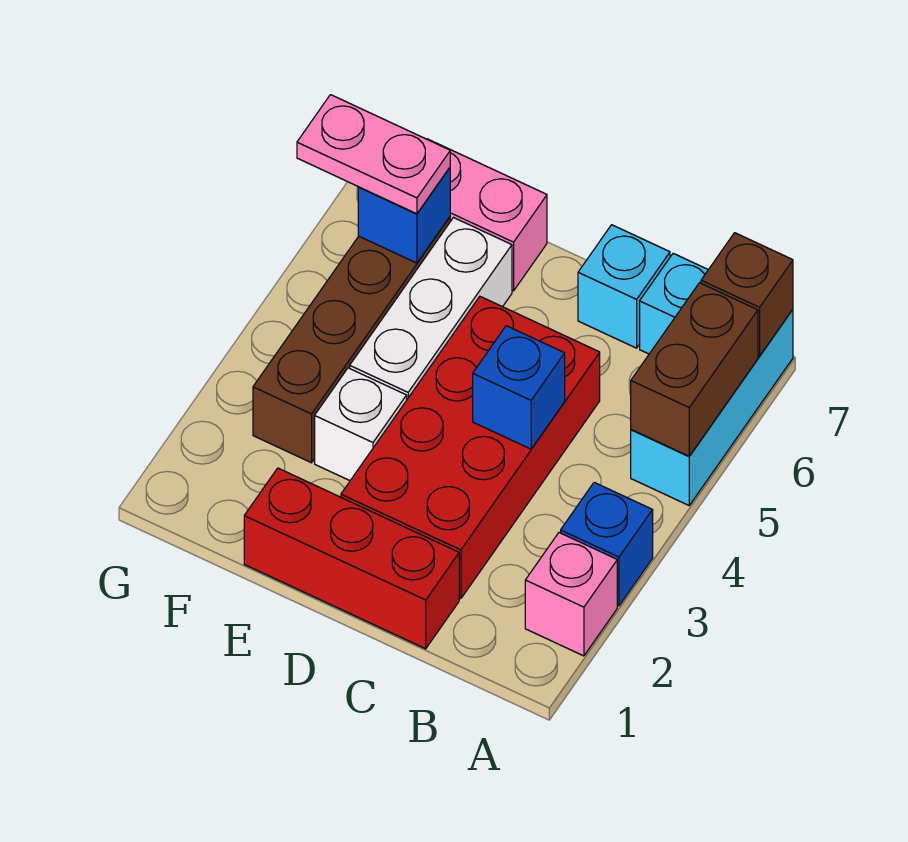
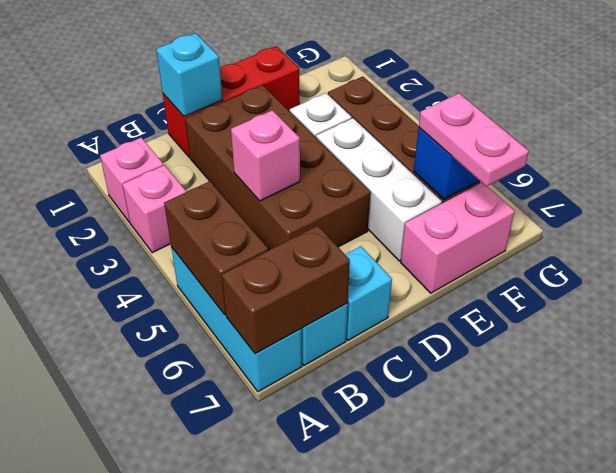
blue 1x1 brick [561,482,653,606] -> pink 1x1 brick [123,165,187,253]
brown 1x1 brick [701,233,793,356] -> brown 1x2 brick [222,226,350,354]
none -> cyan 1x1 brick [156,33,222,117]
red 2x4 brick [341,297,600,599] -> brown 2x4 brick [185,85,370,250]
blue 1x1 brick [473,326,565,449] -> pink 1x1 brick [231,110,300,201]
pink 1x2 plate [297,95,450,214] -> pink 1x2 plate turned to [419,93,529,187]

